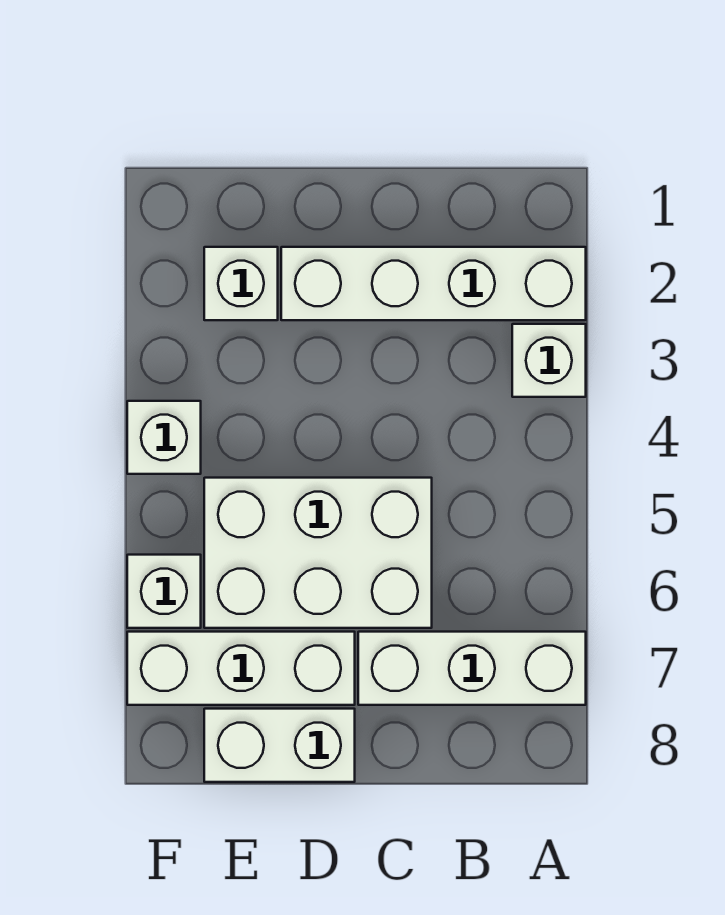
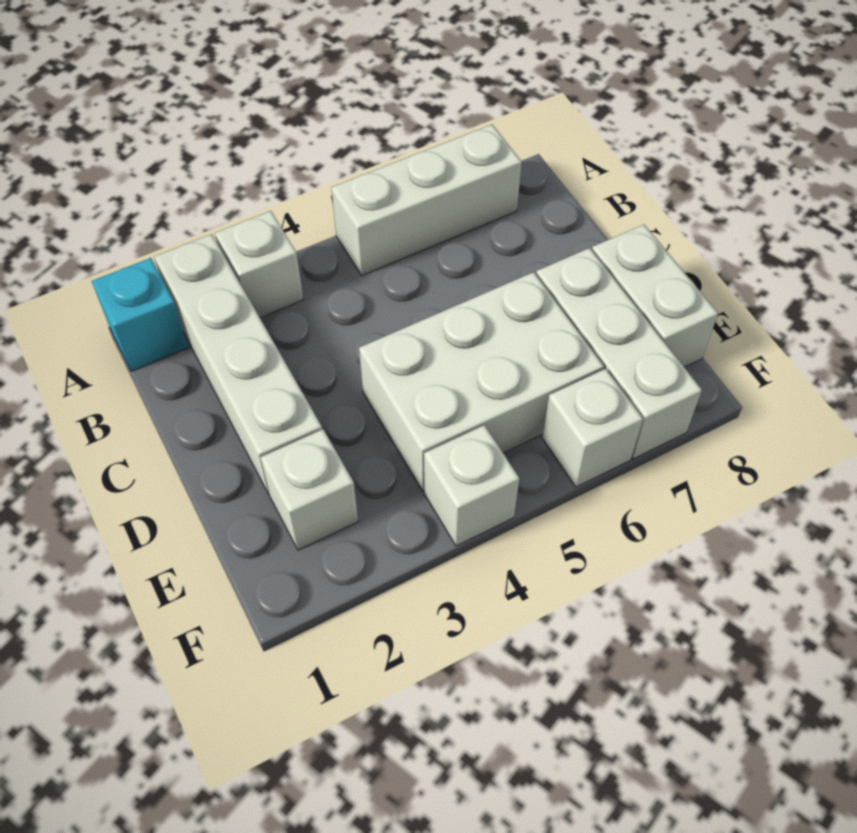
none -> cyan 1x1 brick [92,258,188,371]
white 1x3 brick [358,632,586,705] -> white 1x3 brick turned to [331,125,522,275]
white 2x3 brick [204,478,432,628] -> white 2x3 brick turned to [359,272,604,491]

